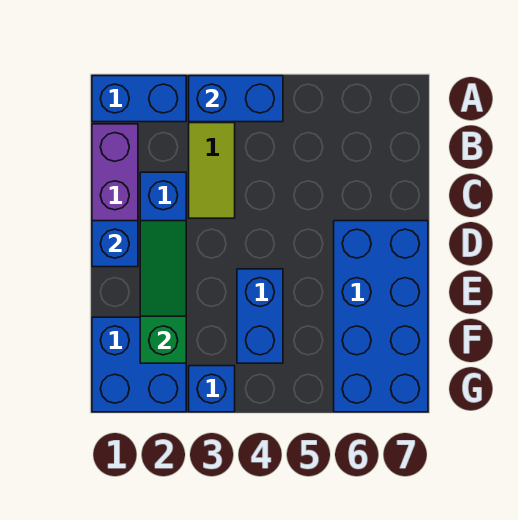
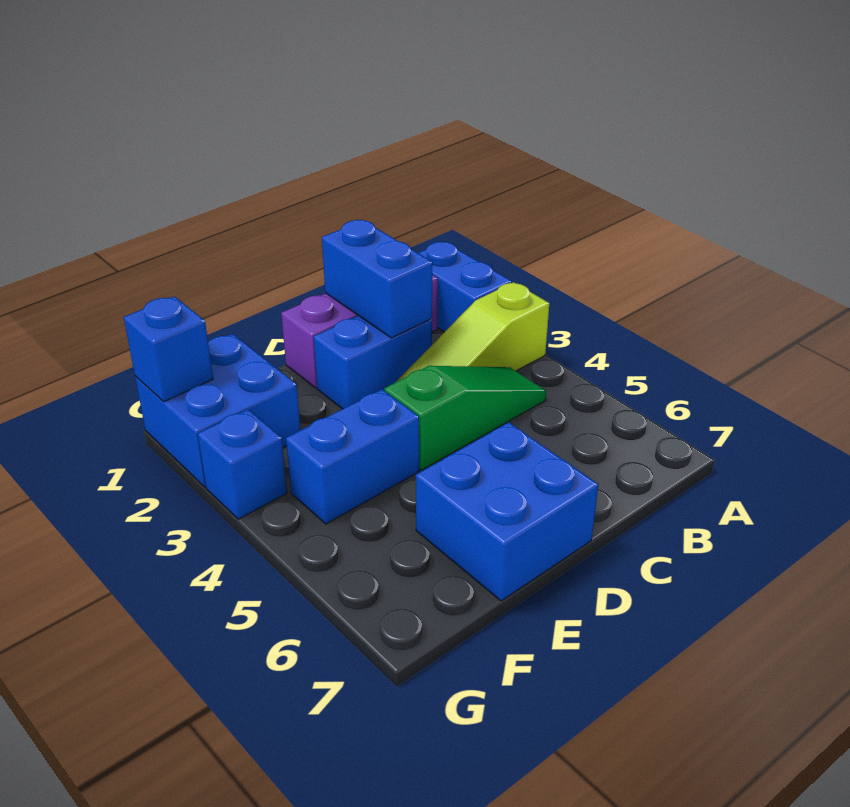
blue 1x2 brick [189,76,283,122] -> blue 1x2 brick moved to [322,220,432,338]
blue 1x1 brick [92,221,138,267] -> blue 1x1 brick moved to [124,297,213,402]
green 1x3 slope [140,221,186,363] -> green 1x3 slope moved to [384,366,546,470]
blue 2x4 brick [334,221,428,412] -> blue 2x2 brick [416,422,599,601]

